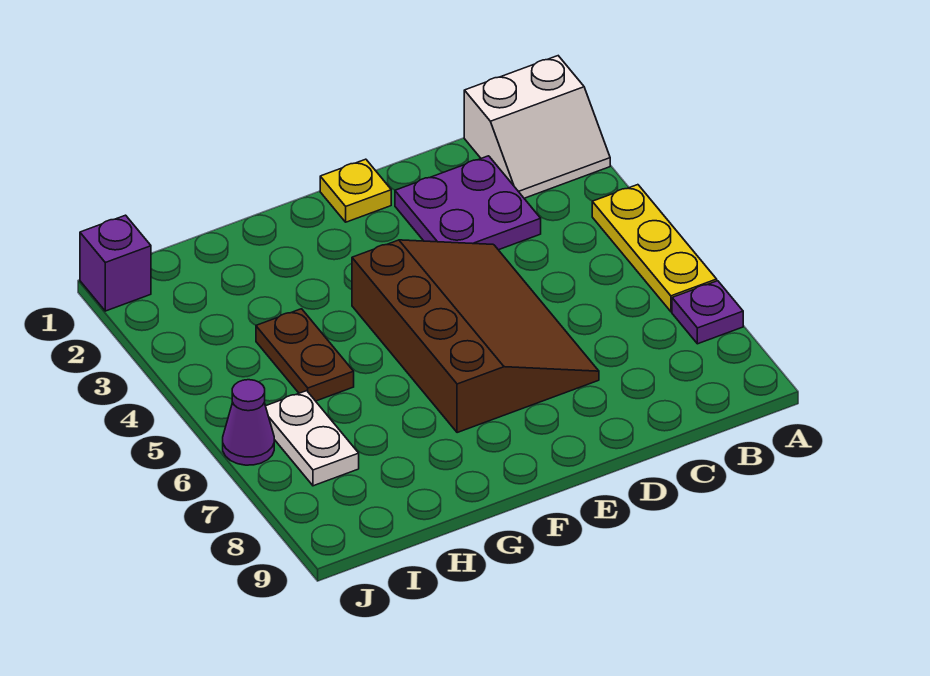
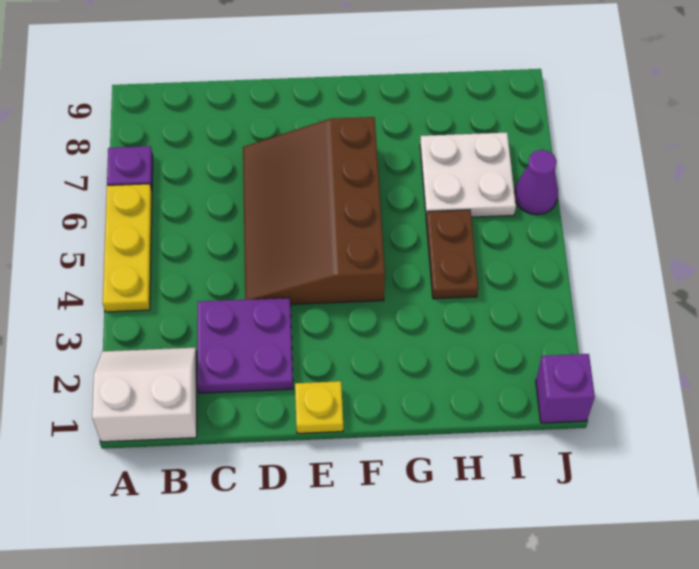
white 1x2 plate [266,391,359,486] -> white 2x2 plate [420,133,516,218]

